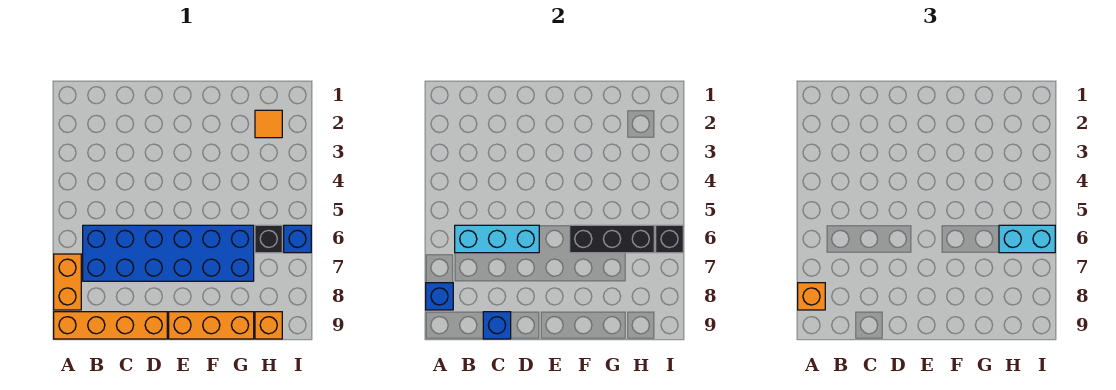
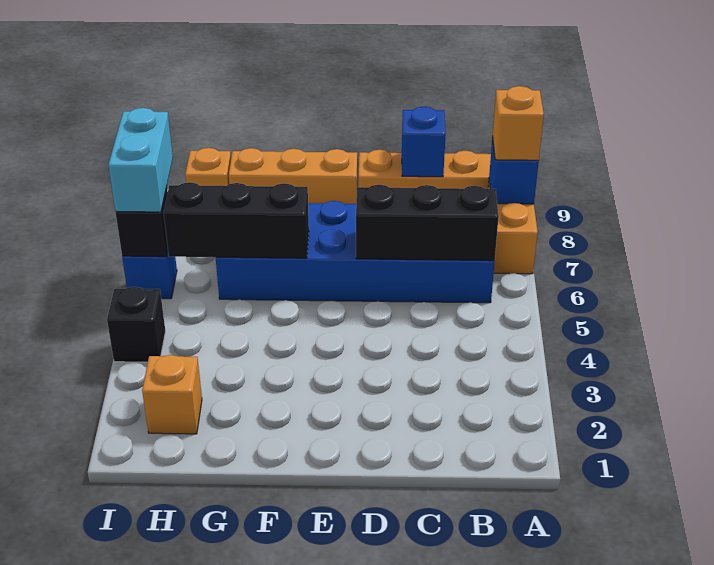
cyan 1x3 brick [455,225,539,253] -> black 1x3 brick [356,185,499,261]
orange 1x1 tile [255,110,282,138] -> orange 1x1 brick [142,355,202,434]
black 1x1 brick [255,225,282,253] -> black 1x1 brick moved to [107,287,165,362]
cyan 1x2 brick [999,225,1055,253] -> cyan 1x2 brick turned to [108,108,173,212]

